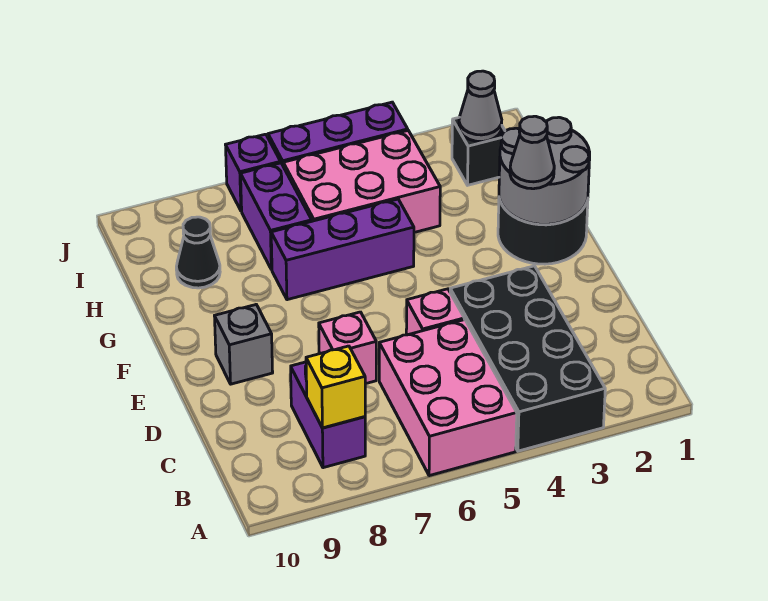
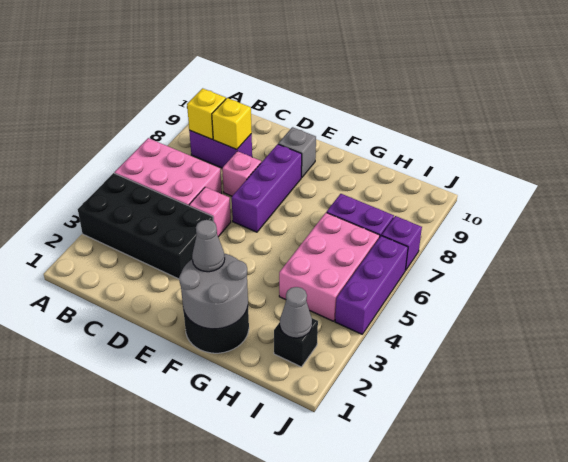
none -> yellow 1x1 brick [212,98,252,149]
purple 1x3 brick [271,199,414,300] -> purple 1x3 brick moved to [232,144,302,232]
black 1x1 cone [176,217,220,288] -> none

